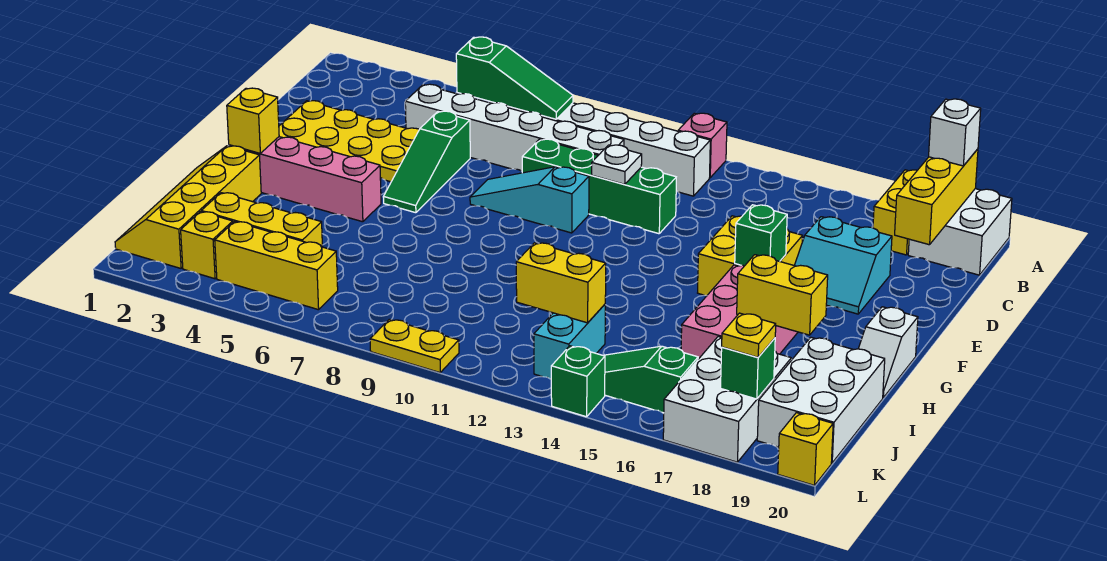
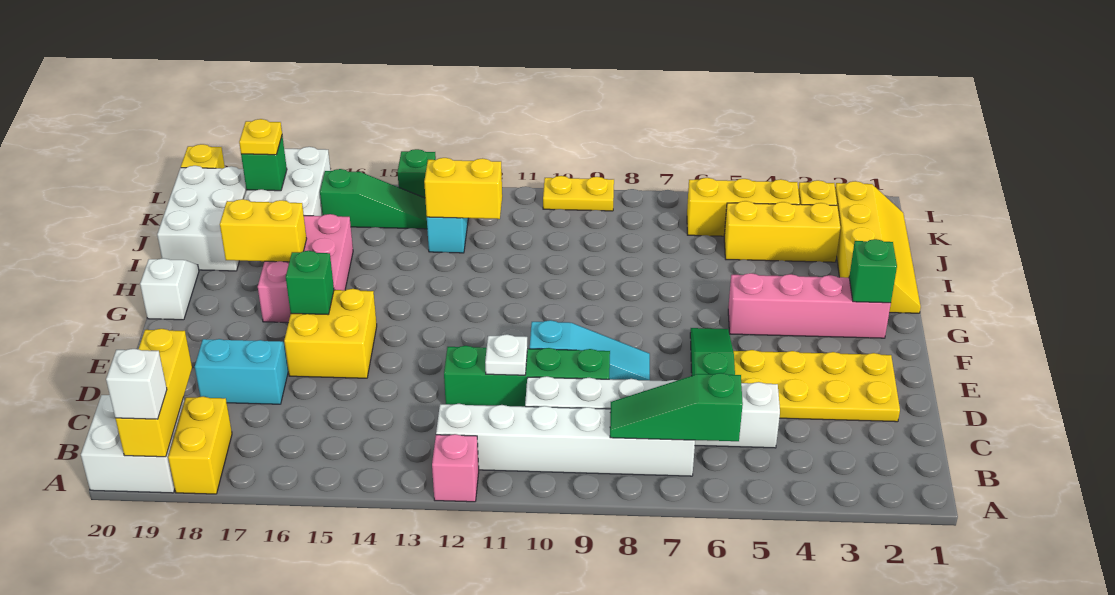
yellow 1x1 brick [227,88,279,153] -> green 1x1 brick [849,239,897,303]

